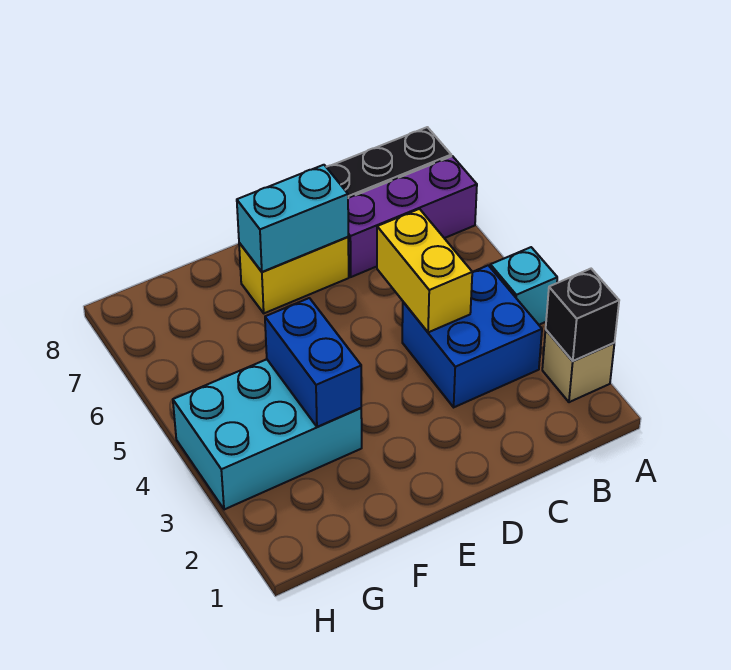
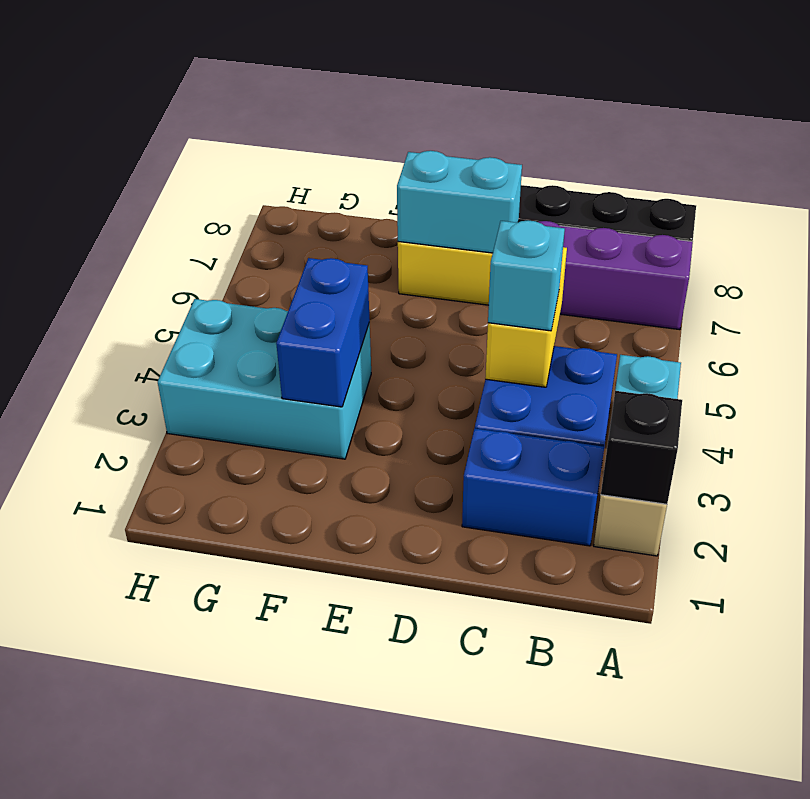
none -> blue 1x2 brick [462,429,604,546]
none -> cyan 1x1 brick [488,220,565,331]

